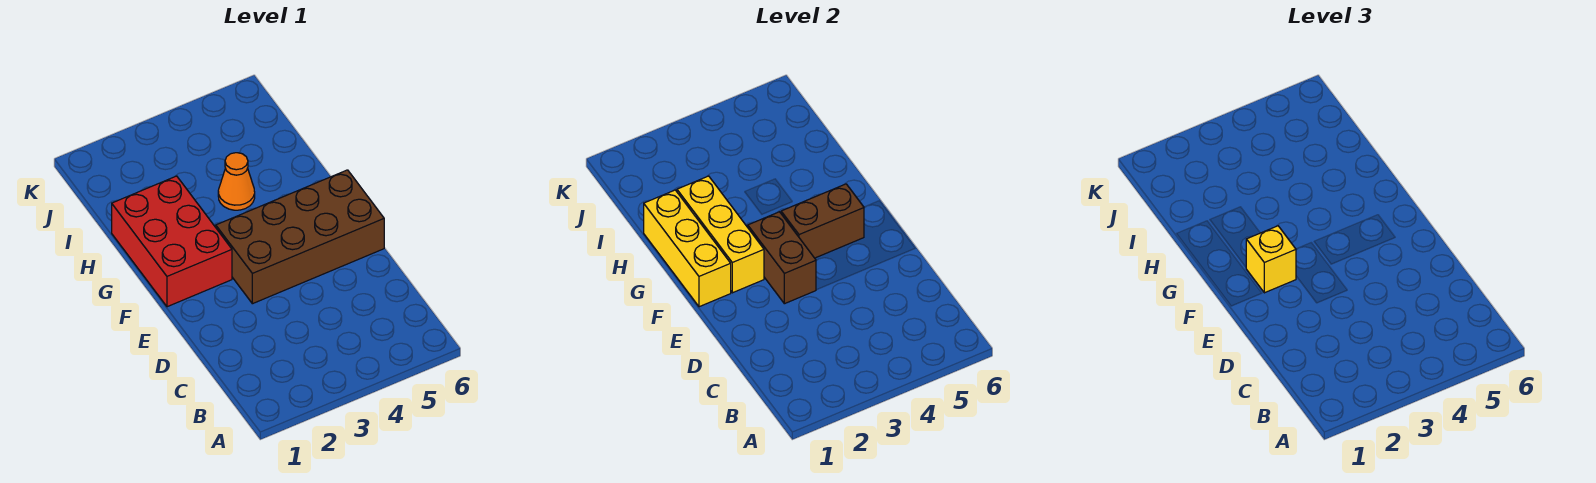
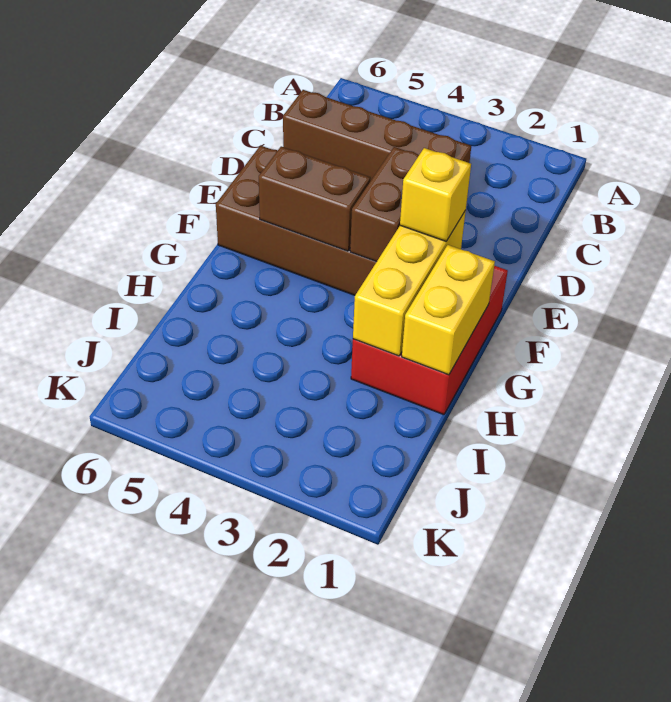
none -> brown 1x4 brick [283,90,471,181]
yellow 1x3 brick [644,190,731,307] -> yellow 1x2 brick [402,245,495,375]
orange 1x1 cone [218,153,255,210] -> none

